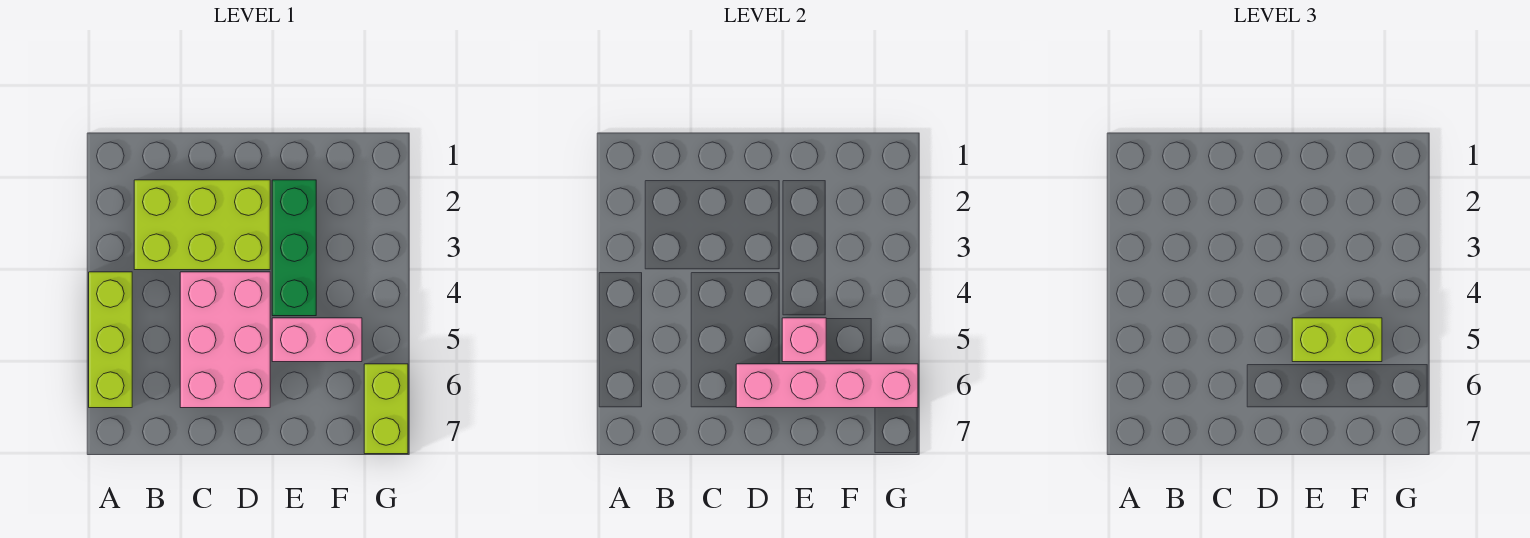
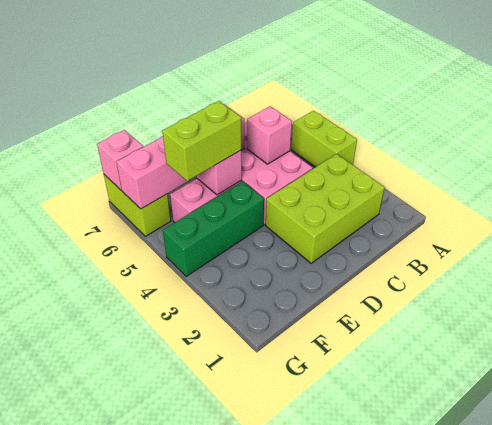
lime 1x3 brick [89,272,132,408] -> lime 1x2 brick [291,111,357,167]
none -> pink 1x1 brick [247,106,292,164]
green 1x3 brick [272,180,316,316] -> green 1x3 brick turned to [163,181,264,276]
none -> pink 1x1 brick [97,130,143,190]

